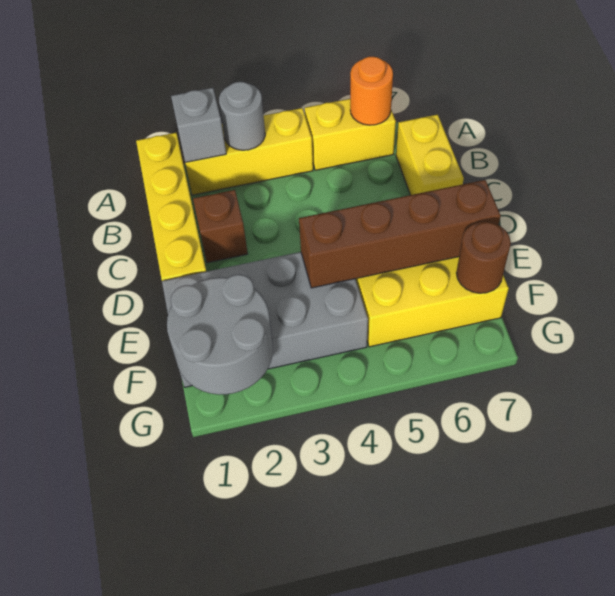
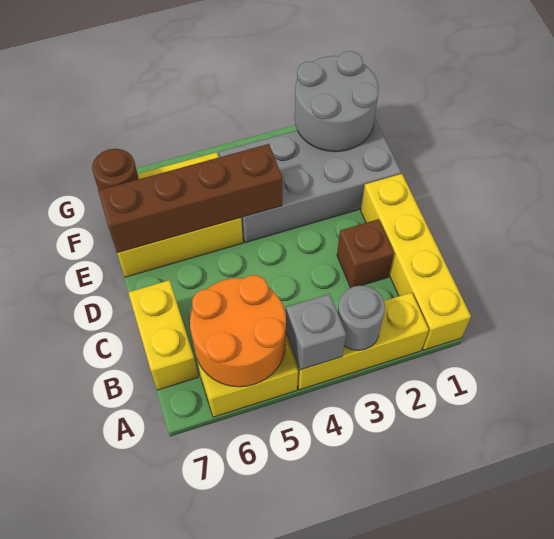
grey 1x1 brick [171,88,226,163] -> grey 1x1 brick moved to [286,294,346,370]
orange 1x1 round brick [350,57,393,125] -> orange 2x2 round brick [190,275,286,387]

